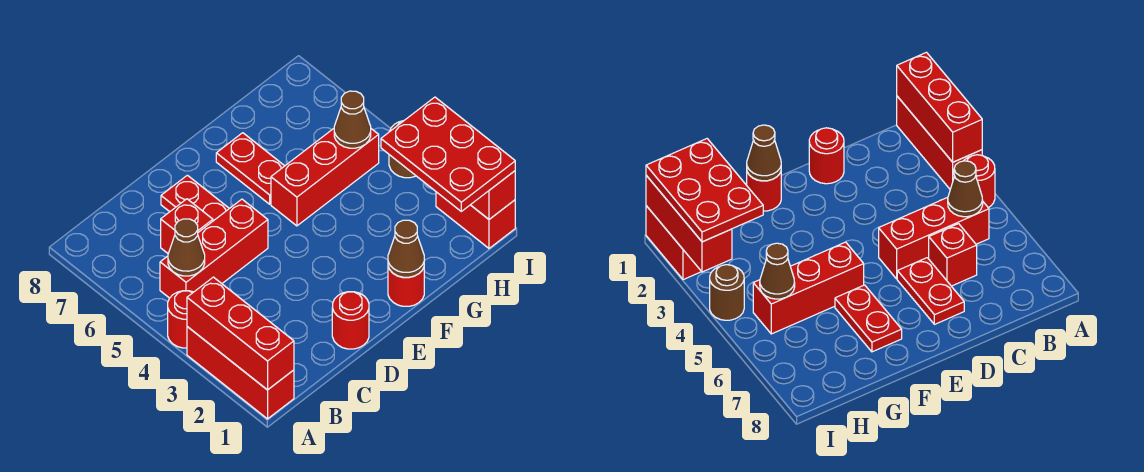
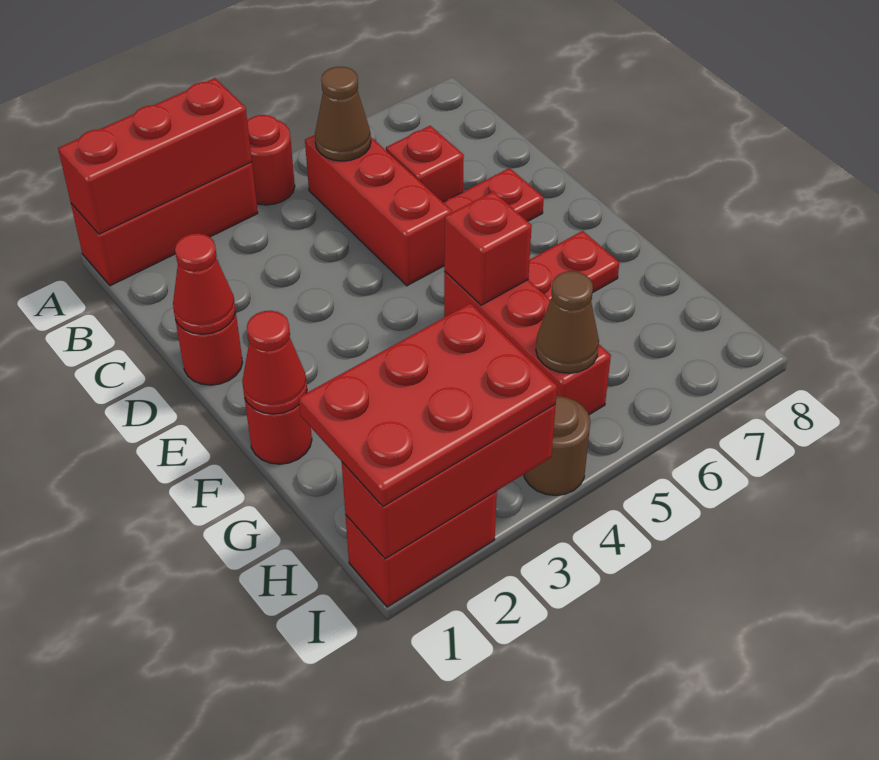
none -> red 1x1 cone [173,233,236,334]
brown 1x1 cone [388,220,424,277] -> red 1x1 cone [242,311,307,414]
none -> red 1x1 brick [444,191,532,305]

